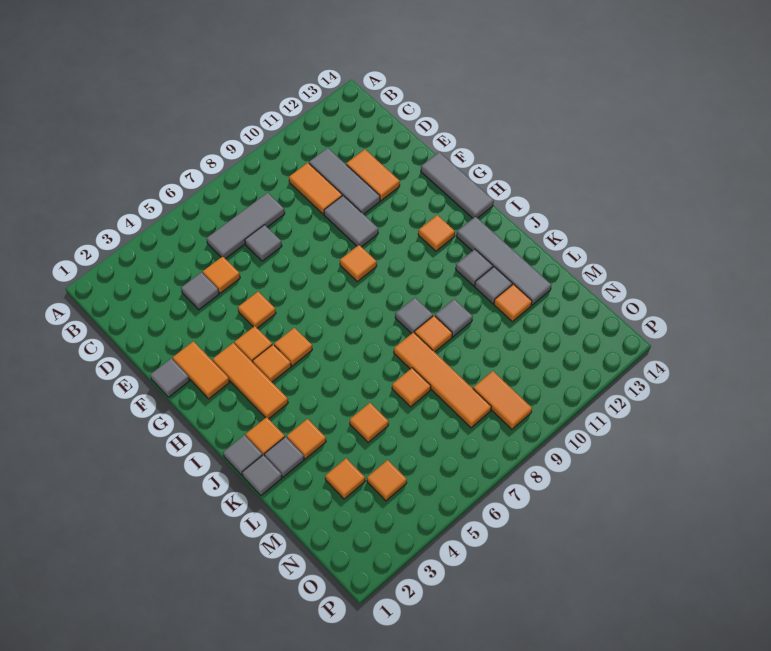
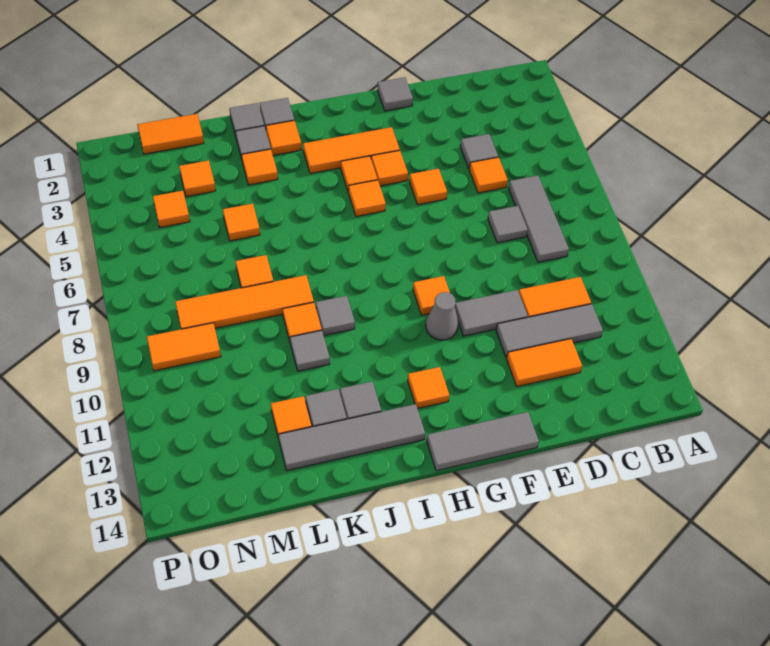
orange 1x2 tile [172,341,230,399] -> orange 1x2 tile moved to [137,114,204,154]
none -> grey 1x1 cone [426,292,458,340]

